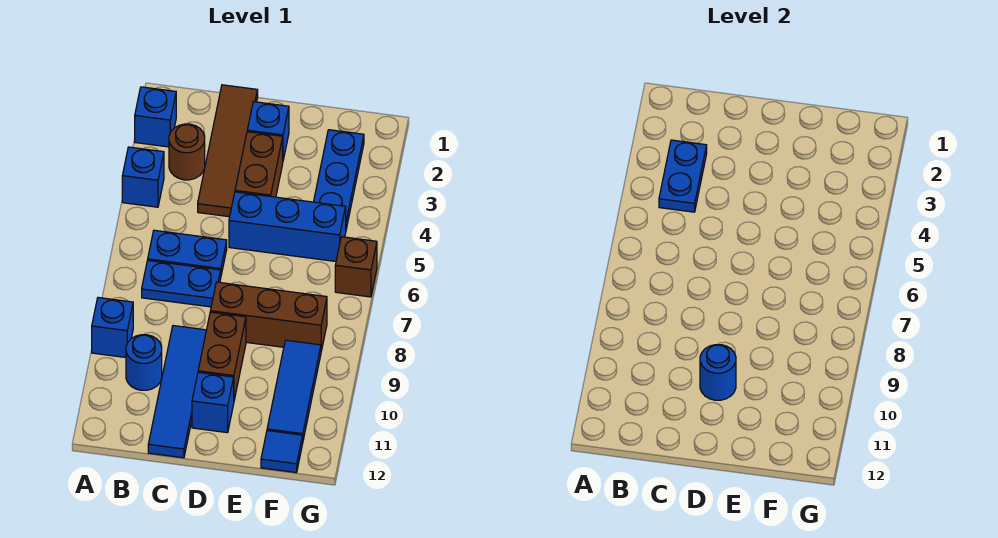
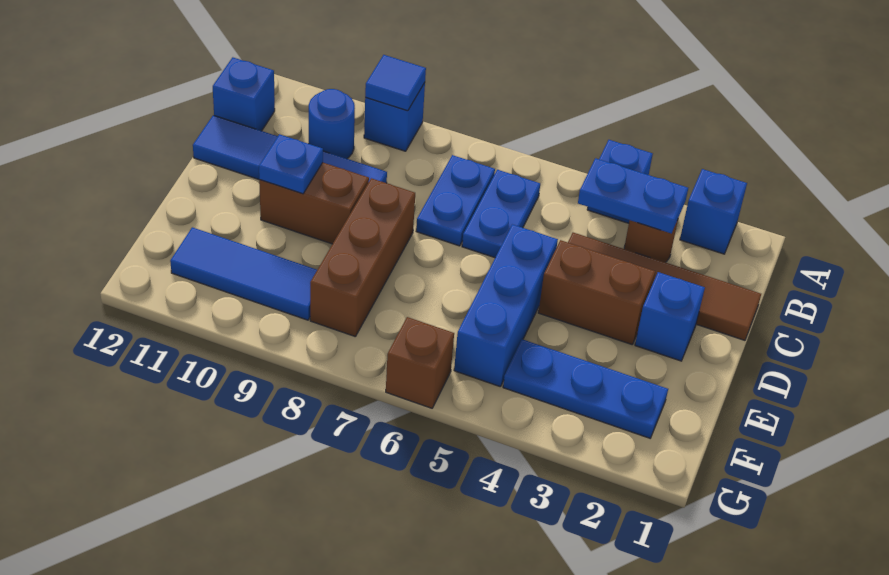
blue 1x1 round brick [700,345,736,400] -> blue 1x1 plate [259,134,323,194]
blue 1x1 brick [192,372,234,433] -> blue 1x1 brick moved to [213,57,275,131]
blue 1x1 tile [261,431,303,472] -> blue 1x1 tile moved to [365,55,426,111]

